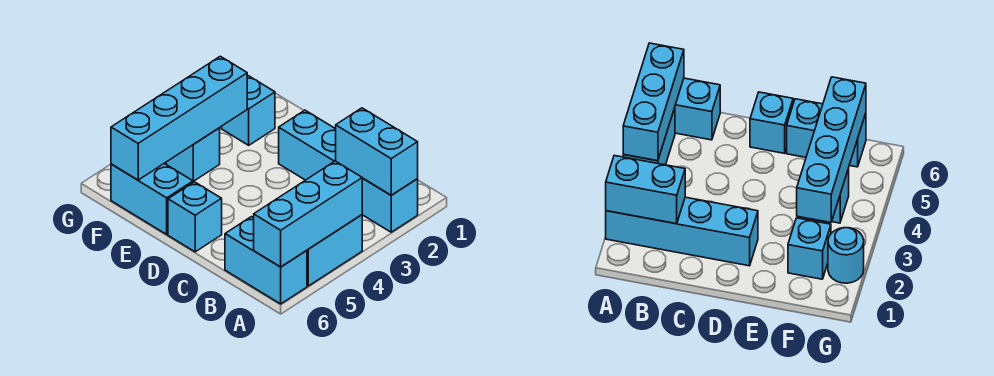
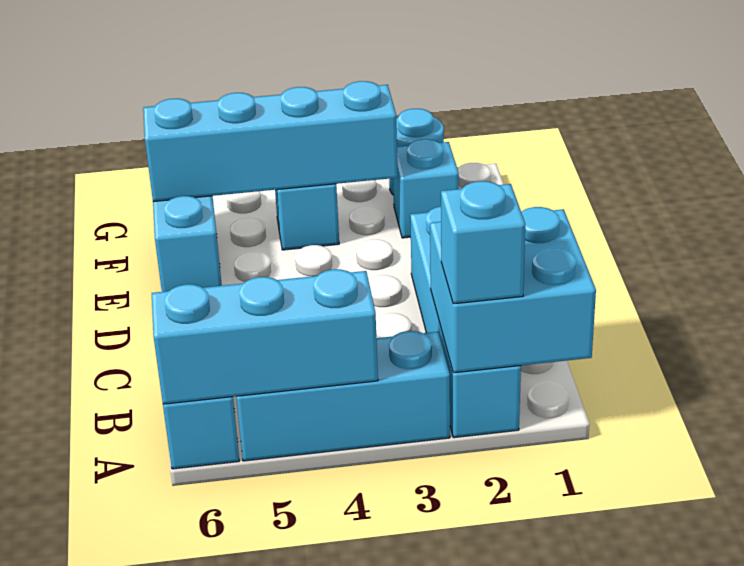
cyan 1x2 brick [336,108,418,195] -> cyan 2x2 brick [430,207,596,373]
cyan 1x2 brick [307,215,362,286] -> cyan 1x3 brick [236,331,450,461]
cyan 1x1 brick [168,182,222,252] -> cyan 1x1 brick moved to [441,181,525,304]

